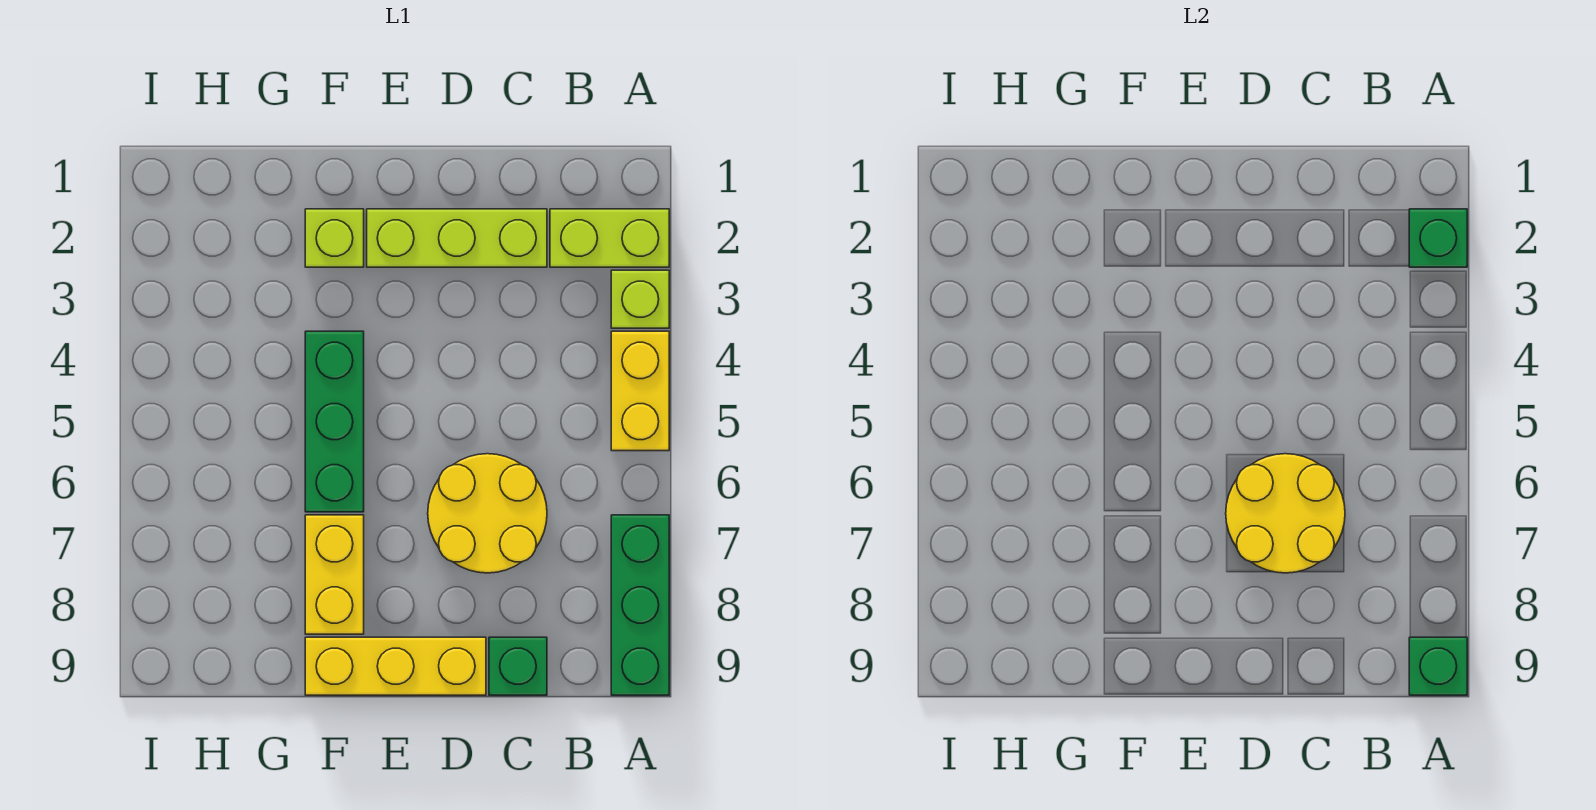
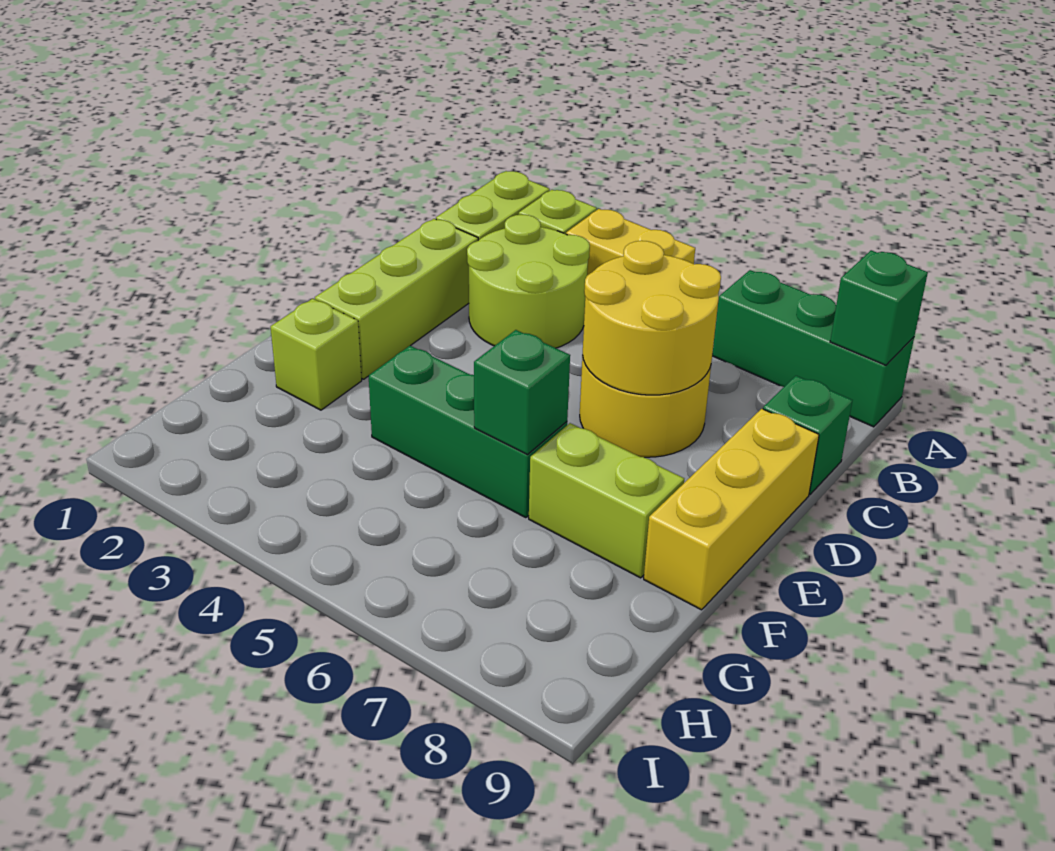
green 1x1 brick [1409,209,1467,267] -> green 1x1 brick moved to [474,330,570,455]
none -> lime 2x2 round brick [467,214,590,348]
yellow 1x2 brick [305,515,364,634] -> lime 1x2 brick [529,423,684,578]

